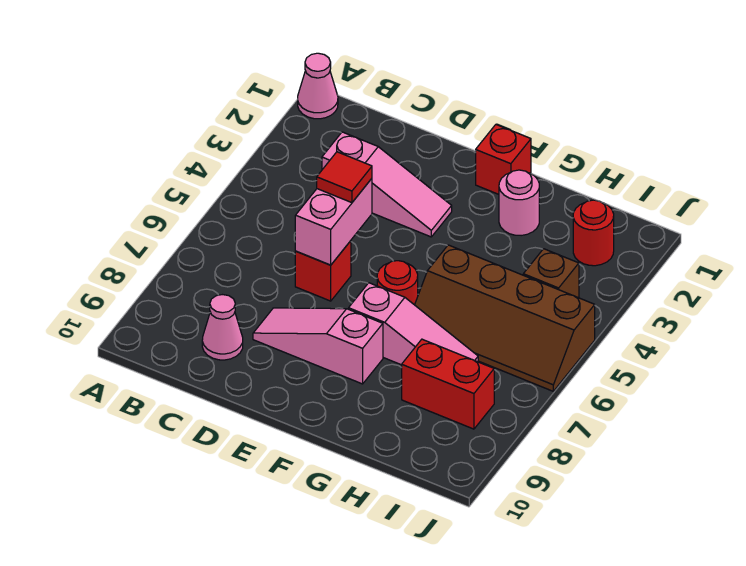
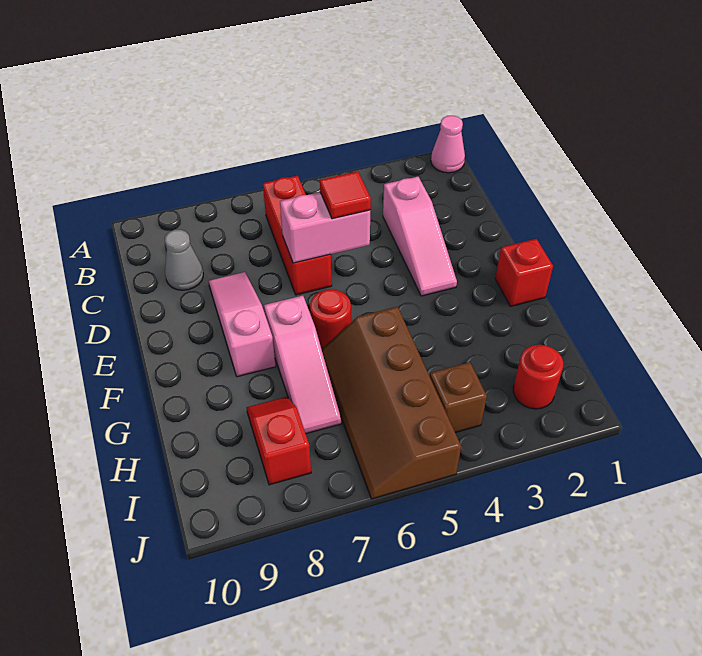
pink 1x1 cone [202,295,243,360] -> grey 1x1 cone [165,230,203,290]
red 1x1 brick [295,241,351,301] -> red 1x3 brick [263,176,332,295]
pink 1x1 round brick [499,170,539,236] -> none
red 1x2 brick [402,339,494,429] -> red 1x2 slope [247,397,311,485]

